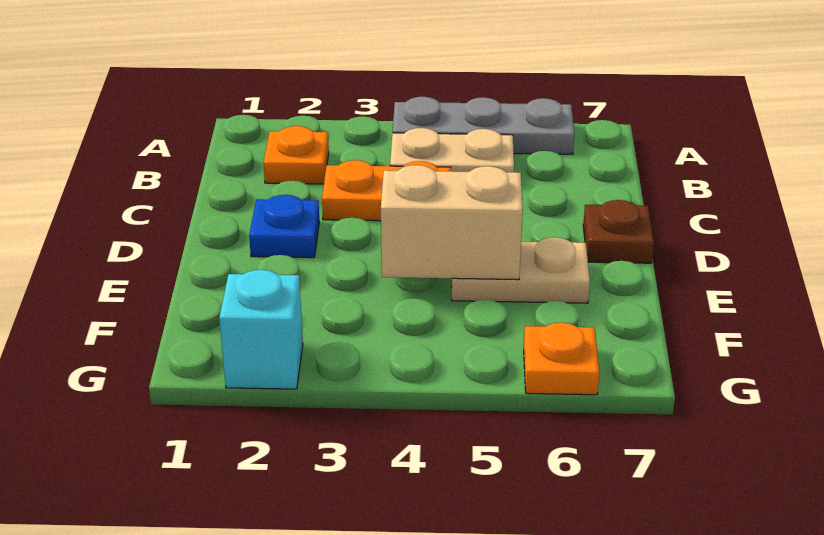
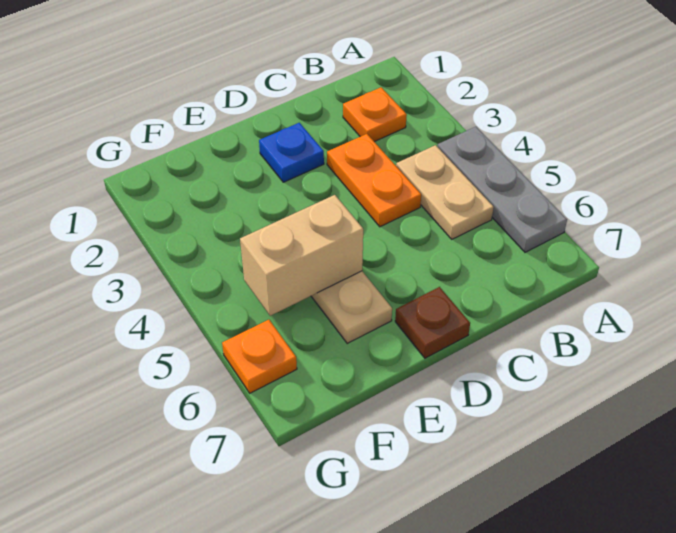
tan 1x2 brick [381,165,523,280] -> tan 1x2 brick turned to [240,195,363,316]
cyan 1x1 brick [219,270,303,389] -> none

